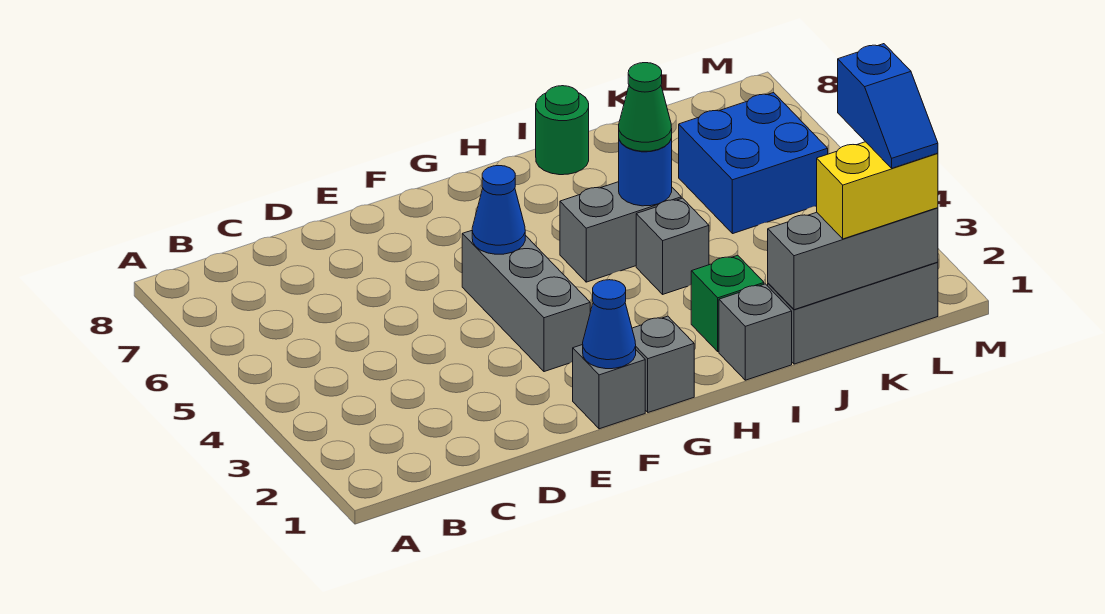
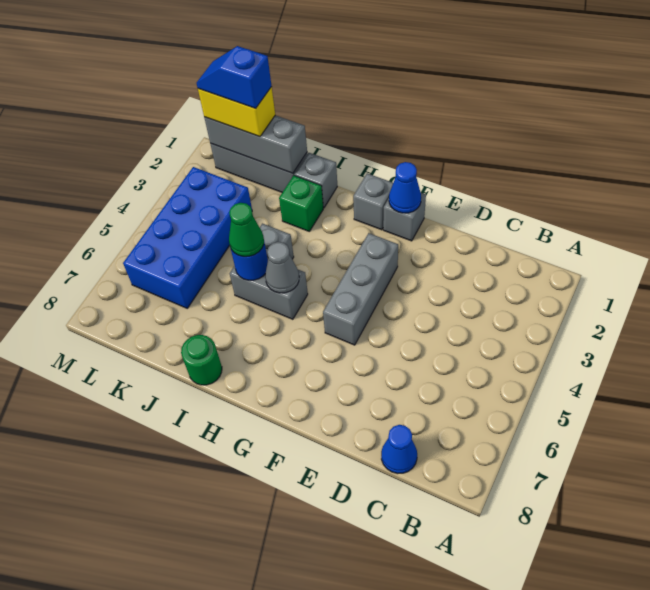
blue 1x1 cone [472,166,525,254] -> blue 1x1 cone moved to [381,425,417,474]
none -> grey 1x1 cone [265,242,299,293]
blue 2x2 brick [679,93,828,234] -> blue 2x4 brick [123,167,252,308]
blue 1x2 slope [838,44,938,168] -> blue 1x2 slope turned to [197,46,272,108]

